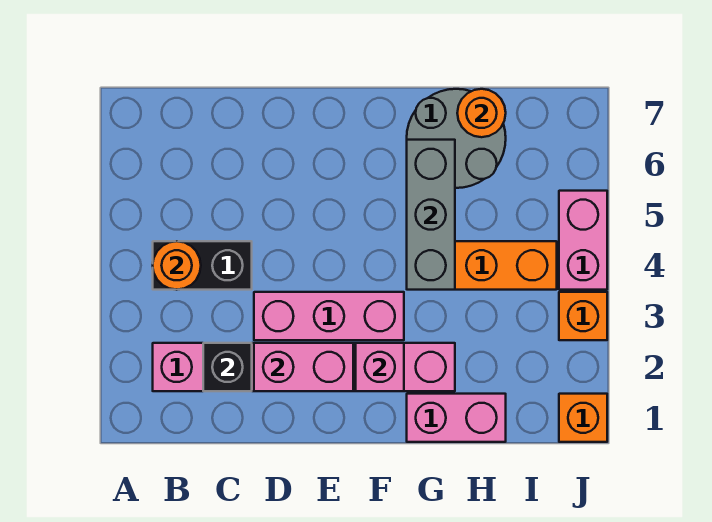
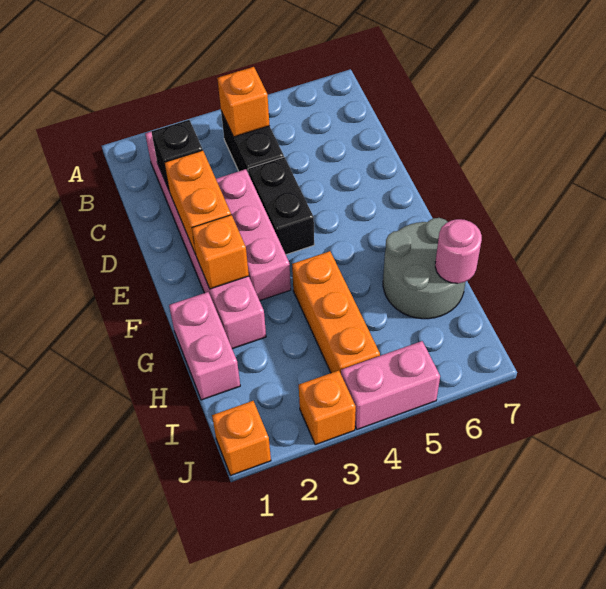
orange 1x1 round brick [153,241,201,290] -> orange 1x1 brick [217,67,270,137]
pink 1x2 brick [254,343,353,391] -> orange 1x2 brick [164,150,231,255]
none -> black 1x2 brick [248,157,314,255]
pink 1x1 brick [356,343,404,391] -> orange 1x1 brick [192,215,249,289]
grey 1x3 brick [407,140,455,290] -> none
orange 1x1 round brick [457,89,506,137] -> pink 1x1 round brick [435,219,482,283]

